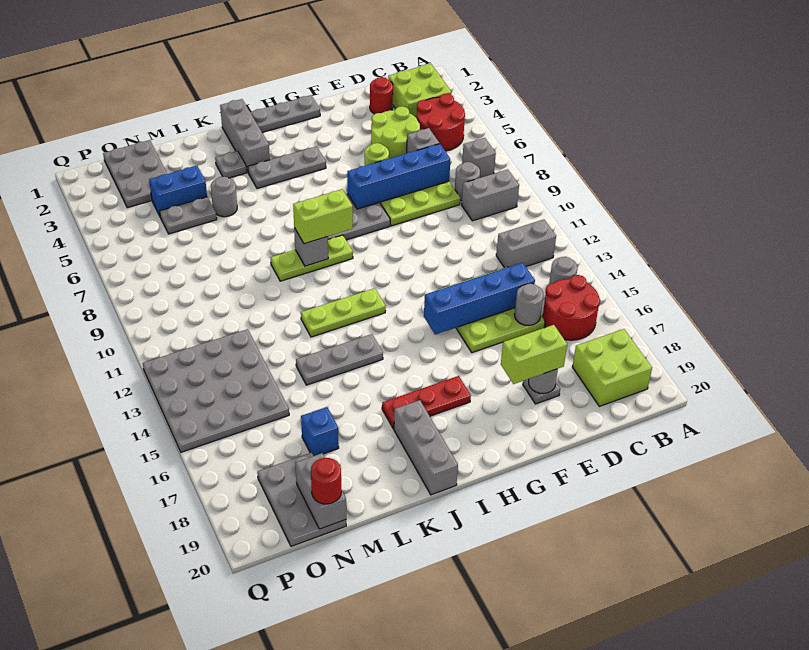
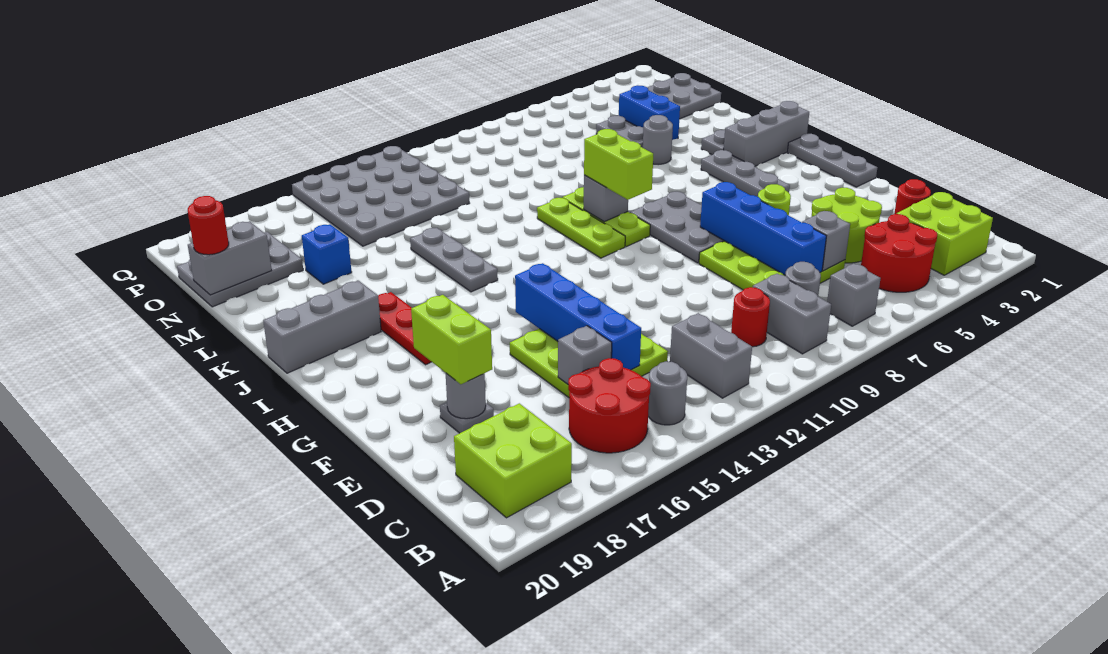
none -> red 1x1 round brick [731,287,770,347]
grey 1x1 round brick [515,284,543,326] -> grey 1x1 brick [558,326,612,384]
lime 1x3 plate [301,288,386,337] -> lime 1x3 plate moved to [537,198,625,258]

